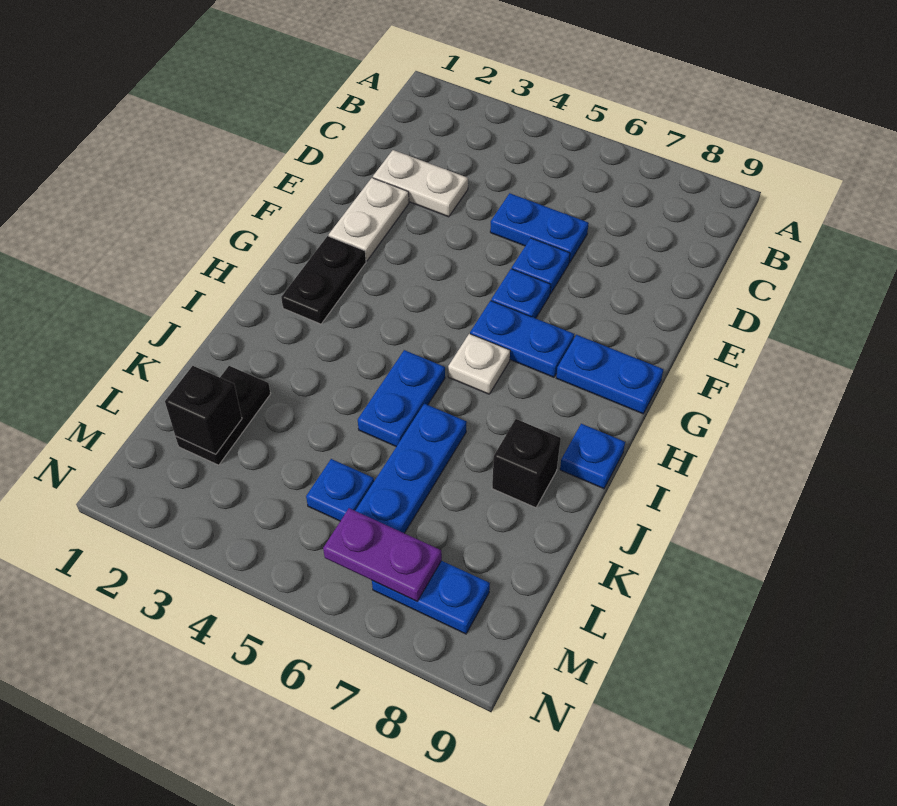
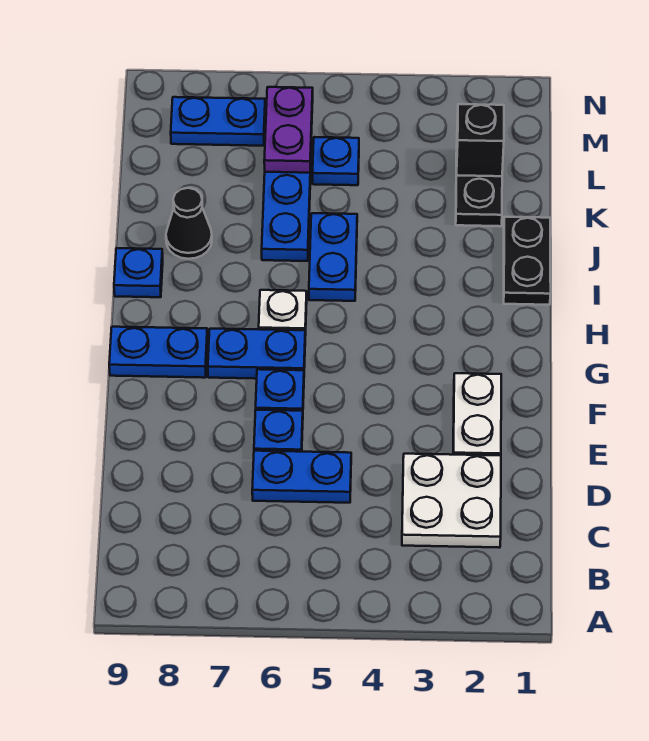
white 1x2 plate [373,150,468,217] -> white 2x2 plate [402,454,501,548]
black 1x2 plate [281,236,366,324] -> black 1x2 plate moved to [504,217,551,305]
black 1x1 brick [492,419,561,508] -> black 1x1 cone [166,188,212,259]
purple 1x2 plate [323,508,442,601] -> purple 1x2 plate turned to [264,87,313,173]

